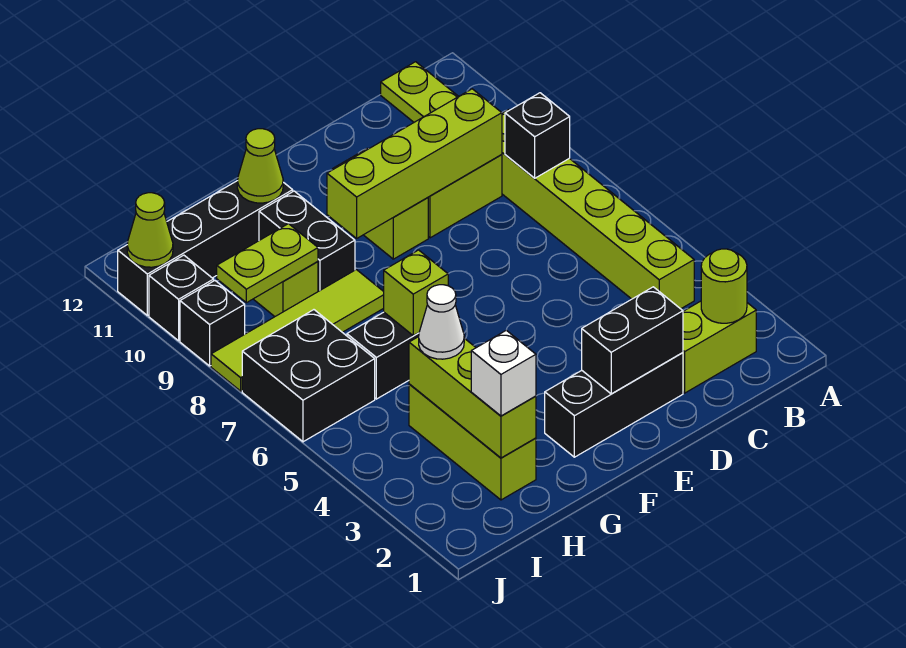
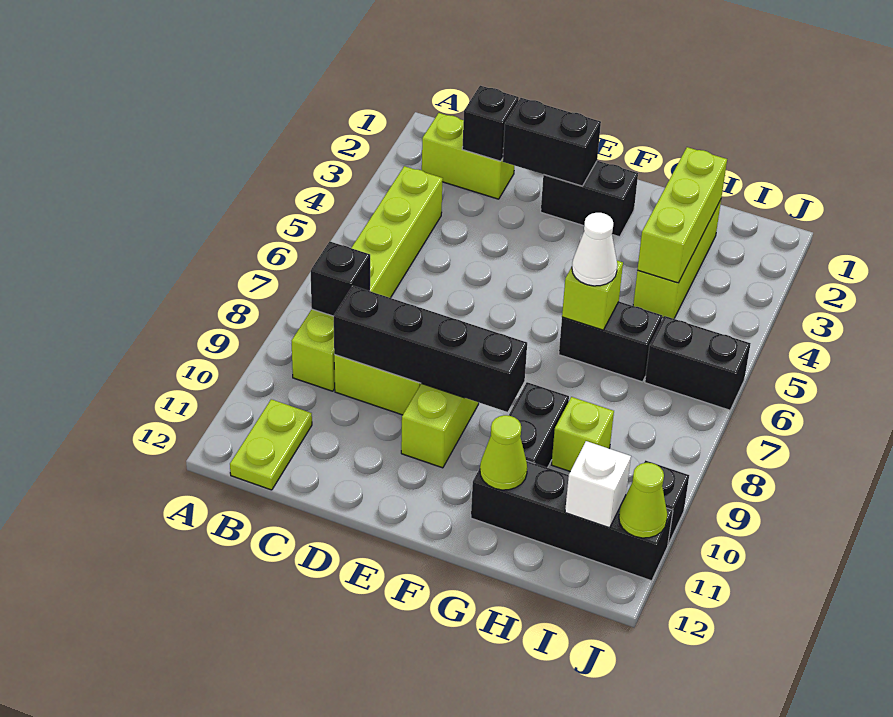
lime 1x1 round brick [701,249,747,323] -> none
lime 1x4 brick [327,89,502,238] -> black 1x4 brick [334,286,527,412]
black 1x3 brick [545,353,683,457] -> black 1x2 brick [541,161,638,237]
lime 1x4 tile [211,270,384,391] -> none
white 1x1 brick [471,330,536,416] -> white 1x1 brick moved to [565,441,631,528]
white 1x1 cone [419,285,464,359] -> white 1x1 cone moved to [572,213,617,286]
lime 1x2 plate [217,224,318,303] -> none
black 2x2 brick [242,310,375,442] -> black 1x2 brick [645,316,751,410]
black 1x1 brick [180,281,245,366] -> black 1x1 brick moved to [462,86,519,161]

